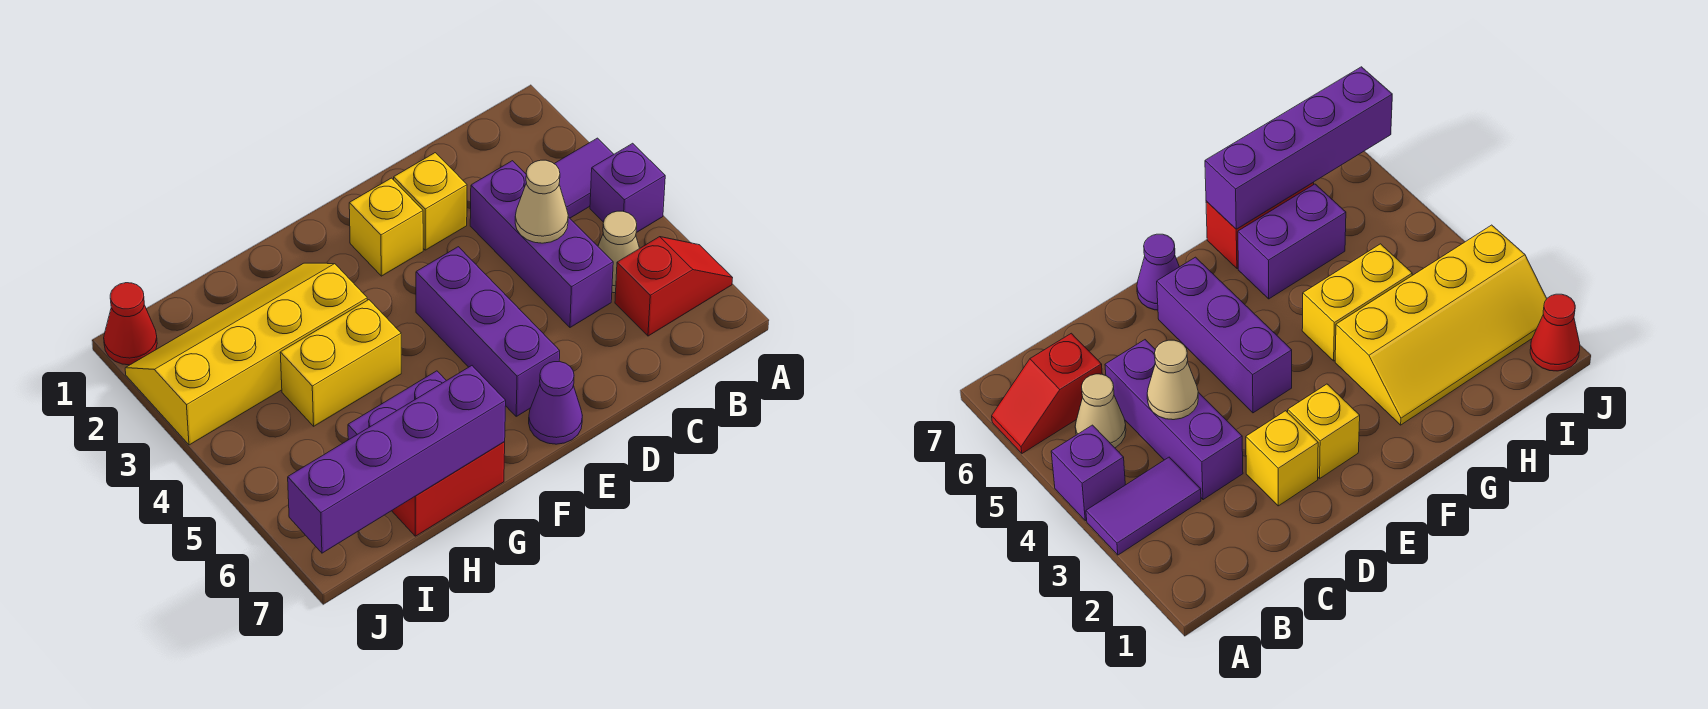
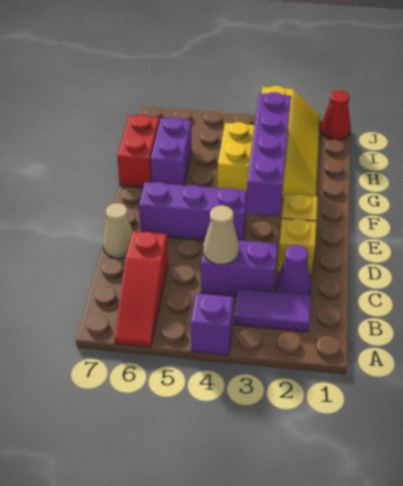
purple 1x2 tile [554,138,614,218] -> purple 1x2 tile turned to [234,288,311,332]
red 1x2 slope [615,237,733,336] -> red 1x3 slope [114,231,168,347]
tan 1x1 cone [598,211,640,293] -> tan 1x1 cone moved to [103,203,133,258]
purple 1x3 brick [470,161,613,327] -> purple 1x2 brick [201,240,278,296]
purple 1x1 cone [529,362,582,444] -> purple 1x1 cone moved to [276,245,311,295]
purple 1x4 brick [288,366,506,553] -> purple 1x4 brick moved to [246,92,291,216]

